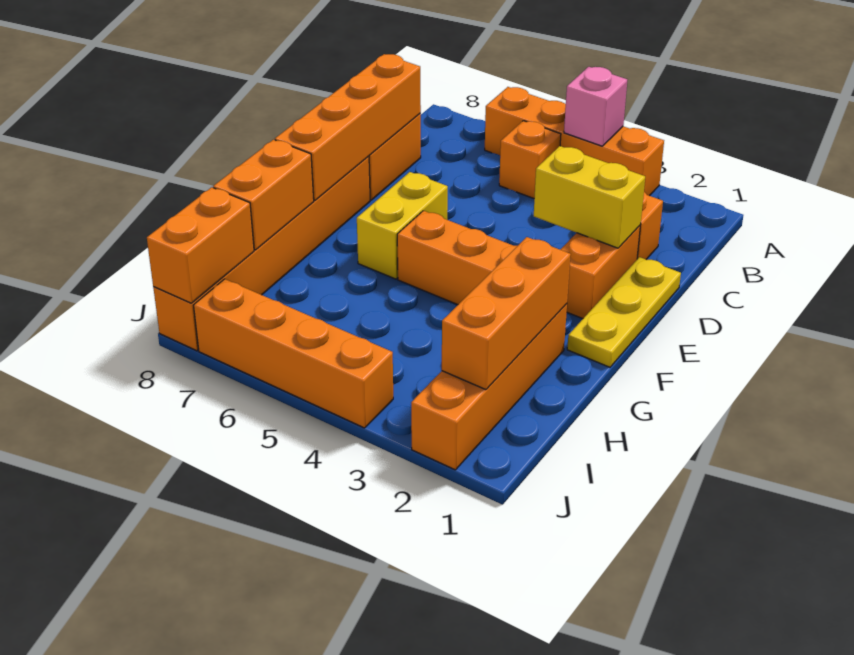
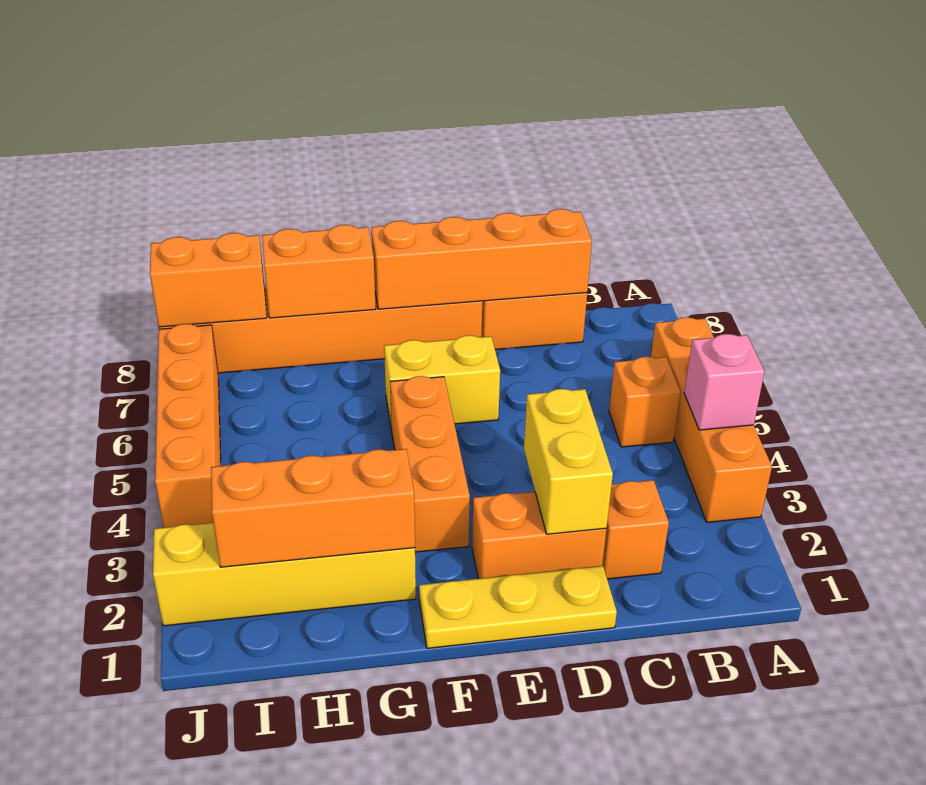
orange 1x4 brick [411,304,567,470] -> yellow 1x4 brick [153,523,416,626]

